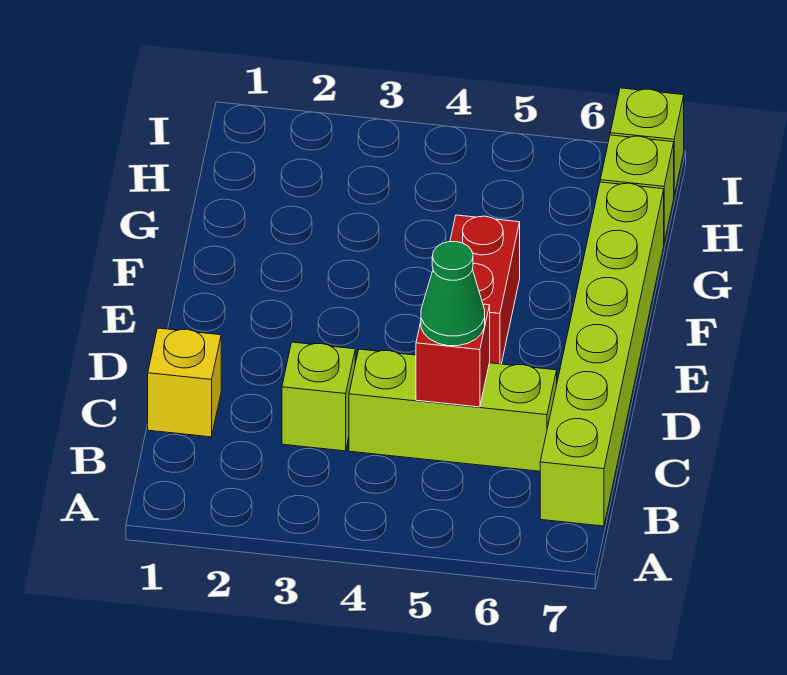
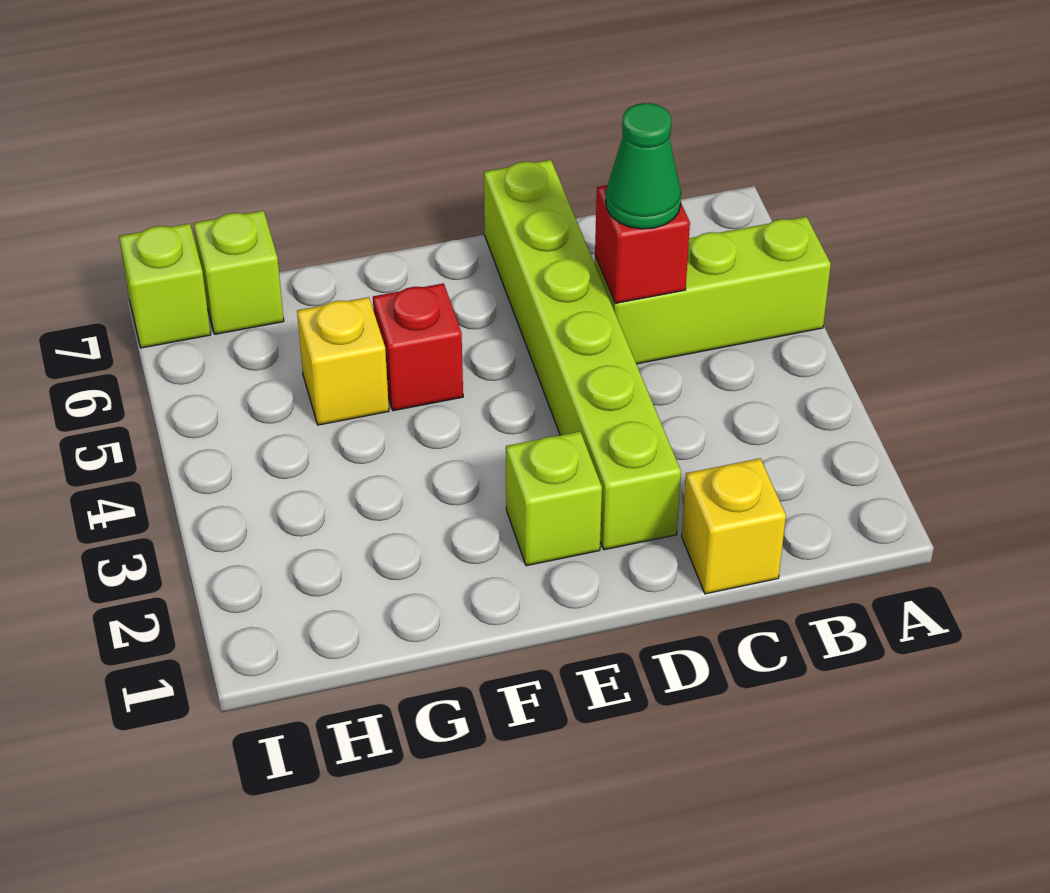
lime 1x6 brick [540,182,664,526] -> lime 1x6 brick turned to [484,160,681,550]
lime 1x1 brick [282,342,355,451] -> lime 1x1 brick moved to [506,431,602,566]
lime 1x3 brick [349,349,557,471] -> lime 1x3 brick turned to [595,217,831,364]
red 1x2 brick [450,215,520,364] -> red 1x1 brick [373,283,463,411]
none -> yellow 1x1 brick [297,297,389,425]

